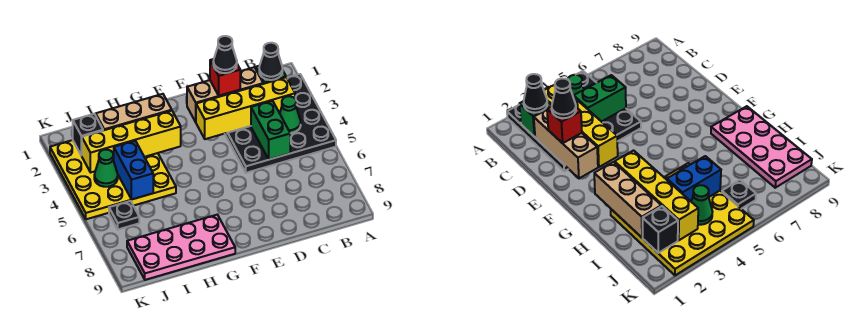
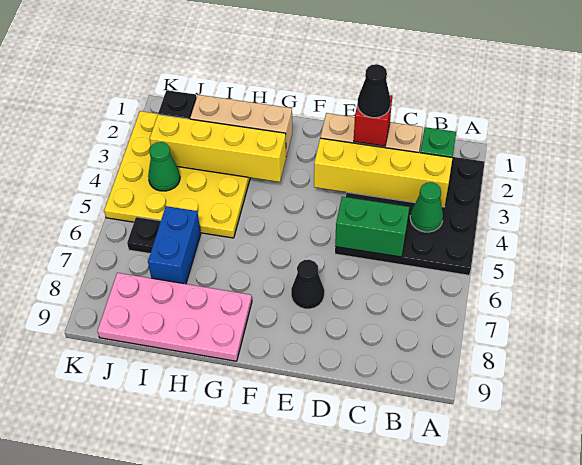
black 1x1 cone [259,43,283,80] -> black 1x1 cone moved to [291,260,324,309]
green 1x2 brick [251,101,290,159] -> green 1x2 brick turned to [335,197,409,257]
blue 1x2 brick [114,141,153,200] -> blue 1x2 brick moved to [148,206,201,284]

